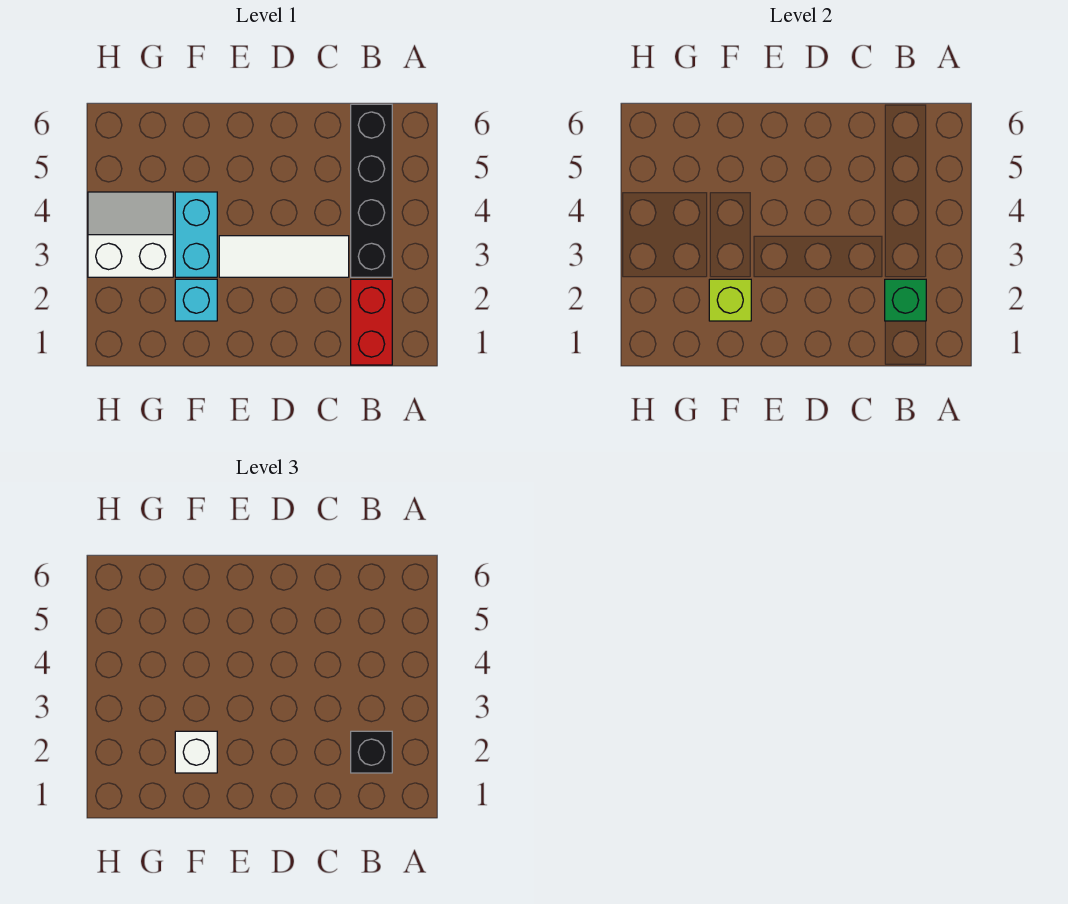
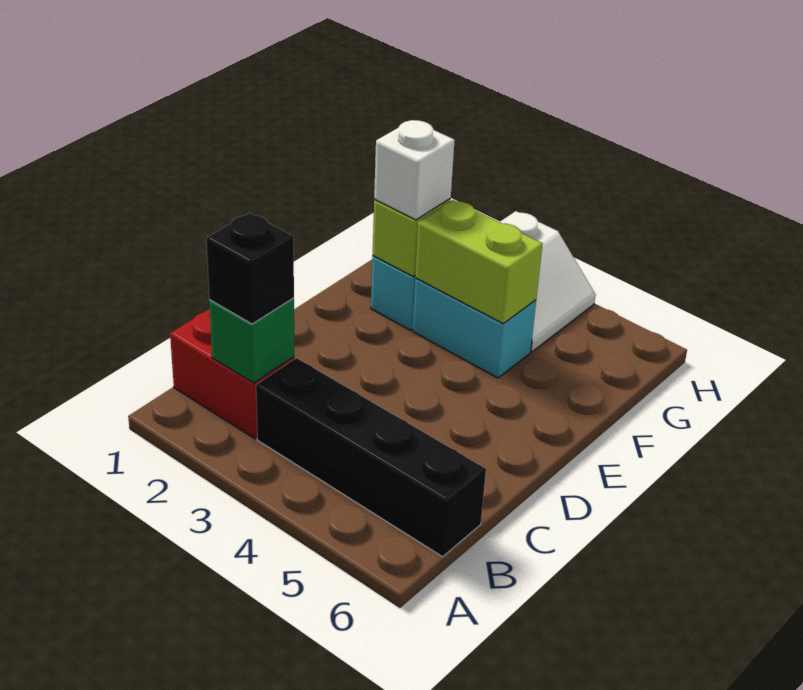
white 1x3 tile [219,236,349,277] -> none
none -> lime 1x2 brick [415,200,543,324]

